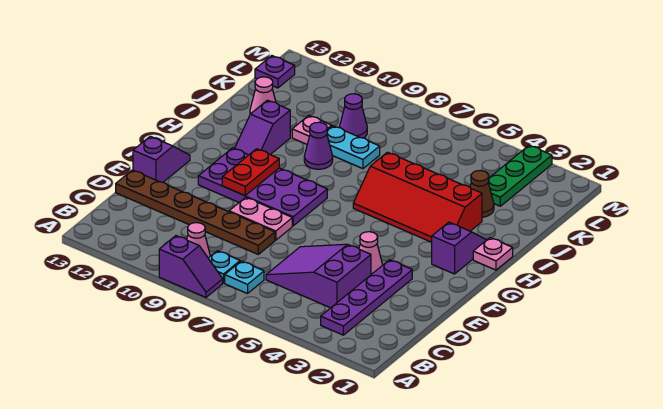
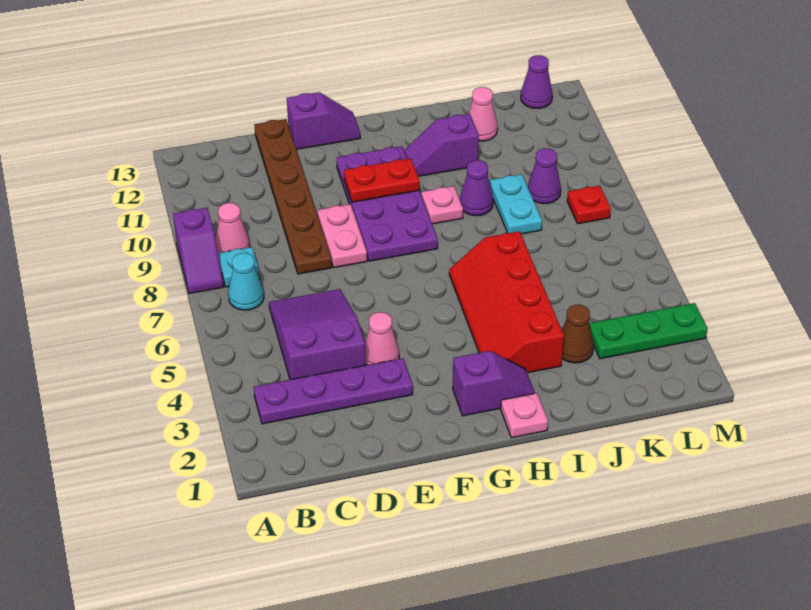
cyan 1x1 plate [225,261,264,294] -> cyan 1x1 cone [228,253,264,310]
pink 1x1 plate [292,116,332,144] -> pink 1x1 plate moved to [422,186,463,224]
none -> red 1x1 plate [567,186,611,224]
purple 1x1 plate [255,56,295,88] -> purple 1x1 cone [521,55,553,108]

